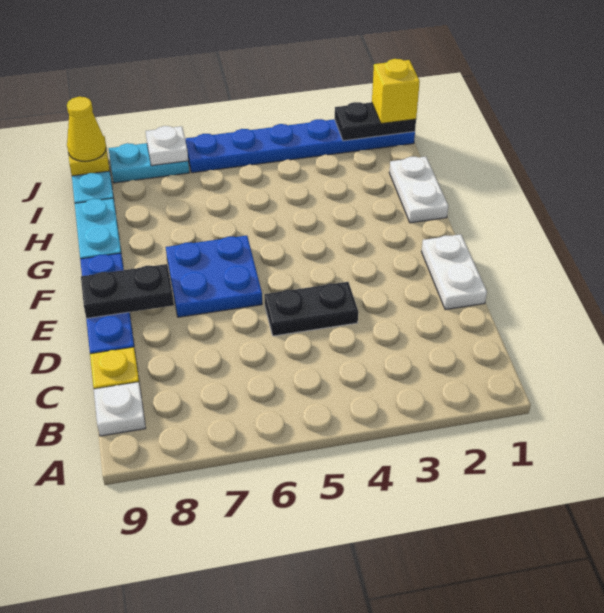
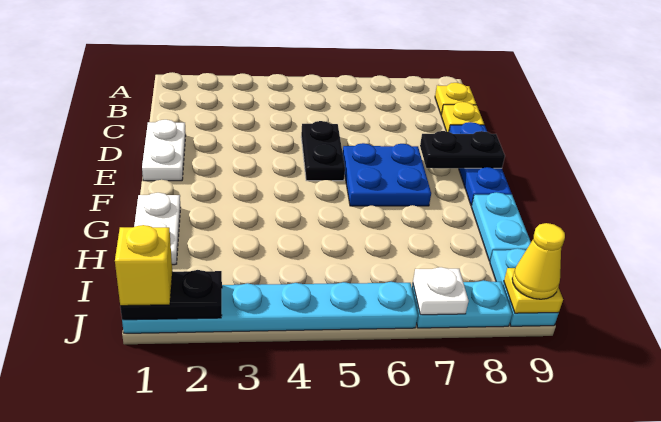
white 1x1 plate [94,382,146,436] -> yellow 1x1 plate [435,83,476,115]
black 1x2 plate [264,282,358,336] -> black 1x2 plate turned to [301,121,345,181]
blue 1x6 plate [185,119,415,173] -> cyan 1x6 plate [122,282,418,333]

